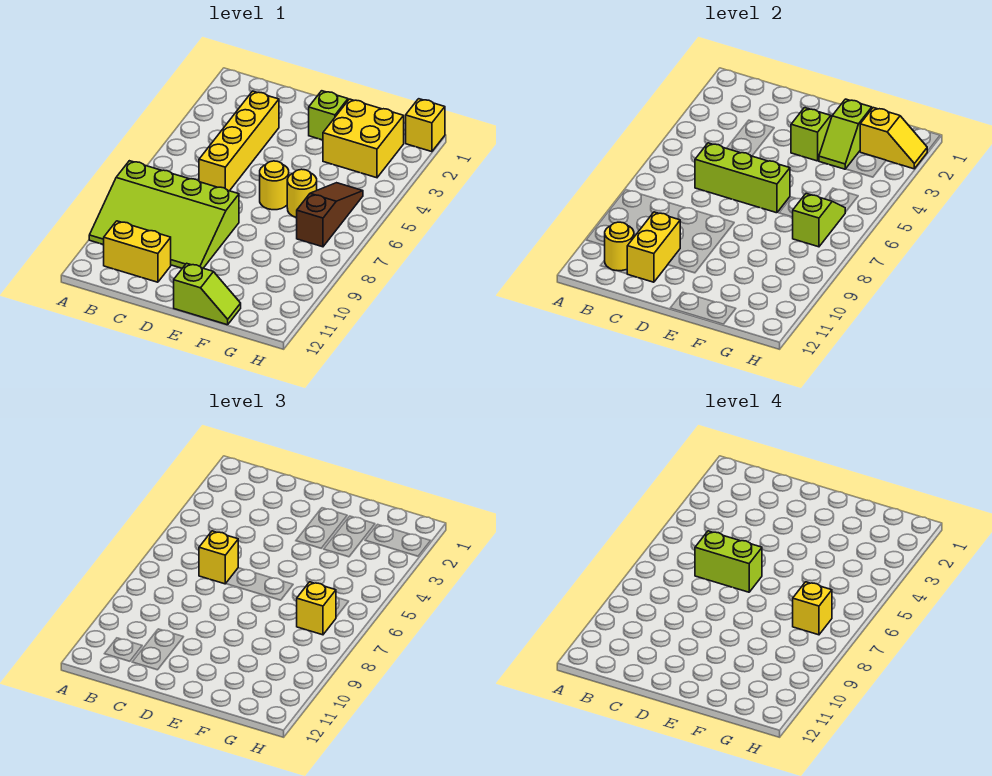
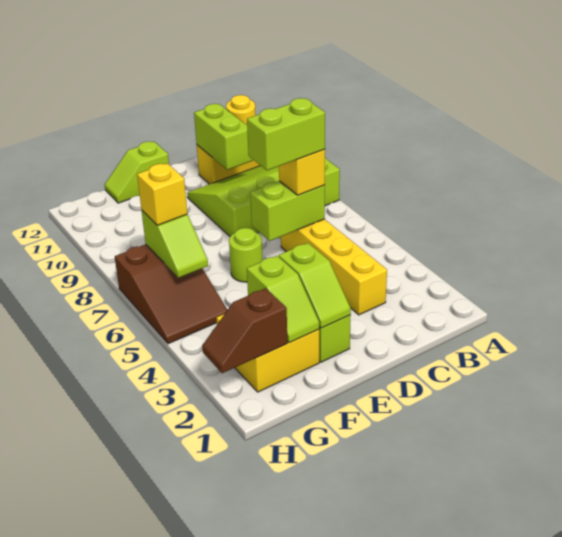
lime 1x3 brick [695,143,790,213] -> lime 1x2 brick [250,181,325,241]
yellow 1x2 brick [627,212,680,282] -> lime 1x2 brick [194,104,253,170]
yellow 1x1 round brick [260,161,289,210] -> lime 1x1 round brick [229,228,263,282]
lime 1x2 slope [819,99,872,169] -> lime 1x2 slope turned to [247,256,319,343]
yellow 1x1 round brick [287,169,317,217] -> none
yellow 1x2 slope [860,108,927,169] -> brown 1x2 slope [202,288,287,373]
brown 1x3 slope [297,183,363,247] -> brown 2x3 slope [115,244,227,344]
yellow 1x1 brick [793,582,832,635] -> none
yellow 1x1 brick [406,99,445,152] -> none

